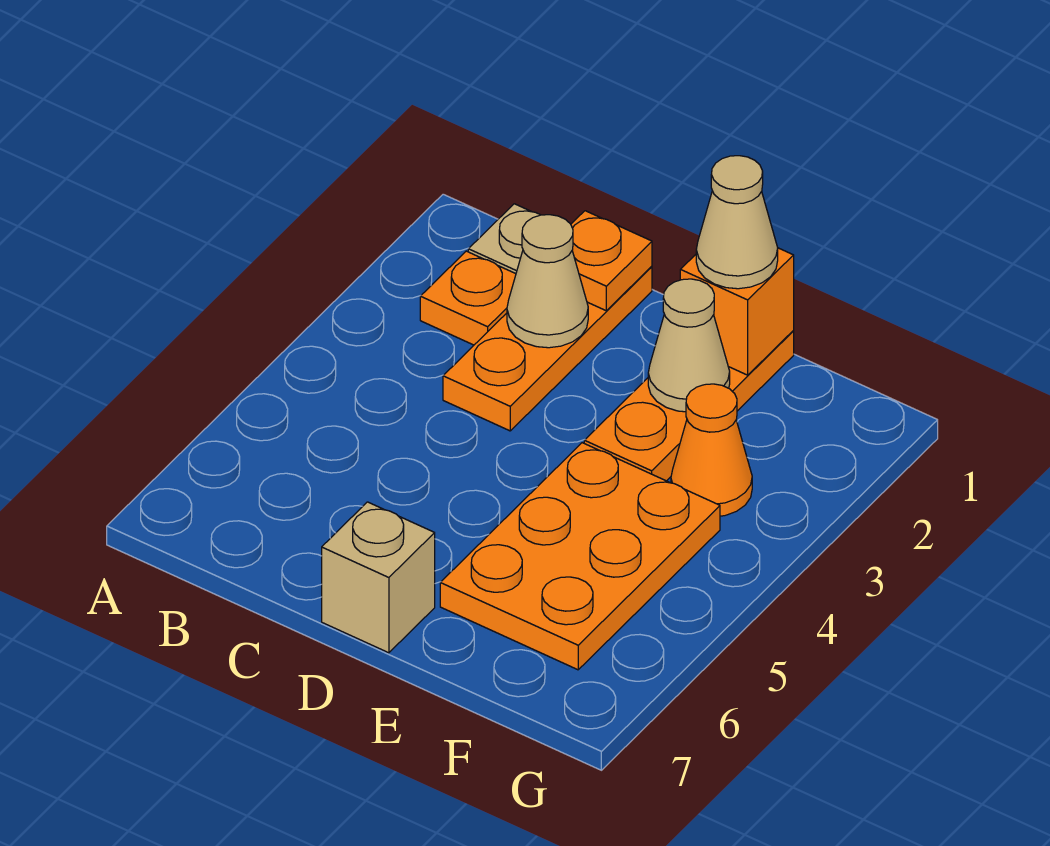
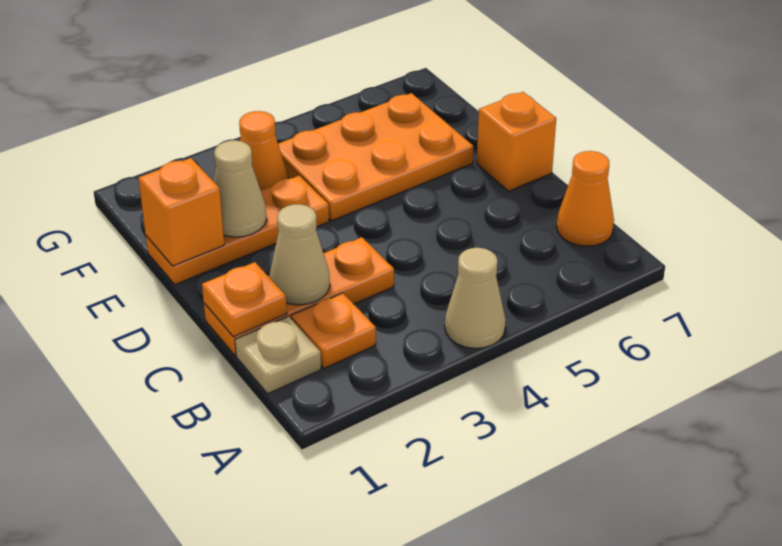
none -> orange 1x1 cone [557,151,614,246]
tan 1x1 brick [322,502,435,653] -> orange 1x1 brick [477,92,556,191]
tan 1x1 cone [696,156,778,289] -> tan 1x1 cone moved to [445,248,506,348]

